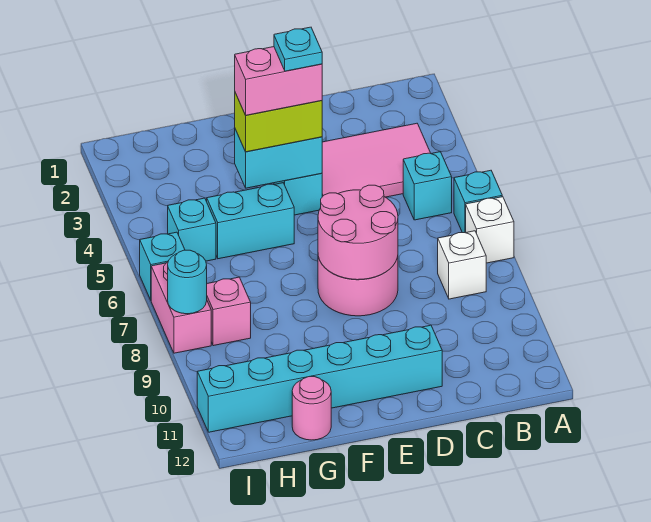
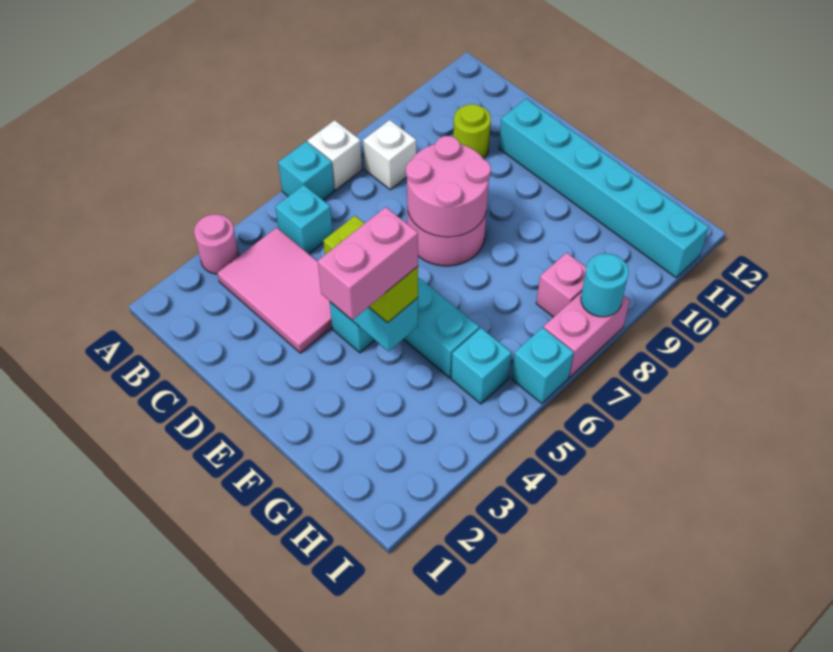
none -> lime 1x1 round brick [453,104,491,159]
pink 1x2 brick [235,47,322,115] -> pink 1x2 brick turned to [318,207,418,320]
cyan 1x1 plate [274,27,322,71] -> none
pink 1x1 round brick [292,377,331,440] -> pink 1x1 round brick moved to [194,214,239,274]

